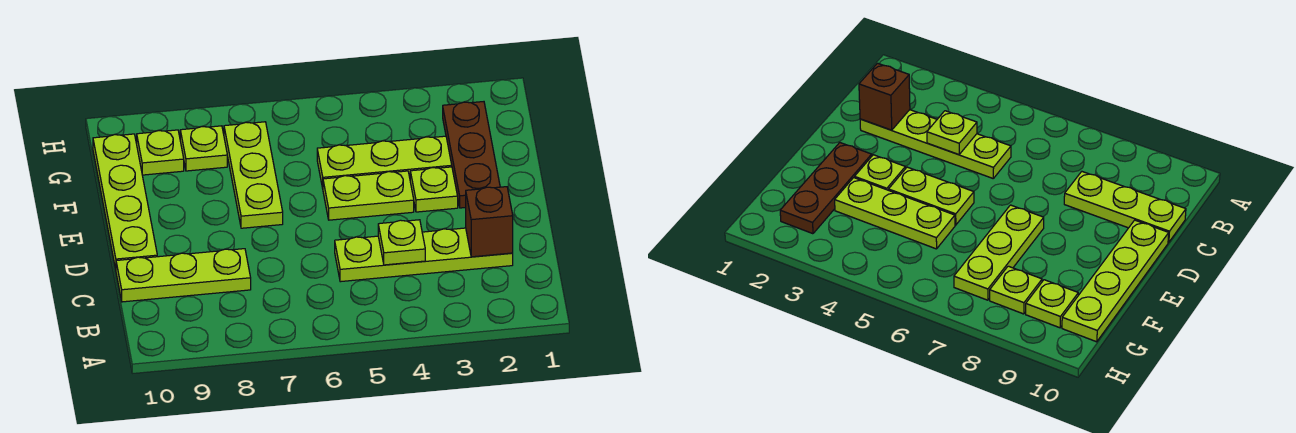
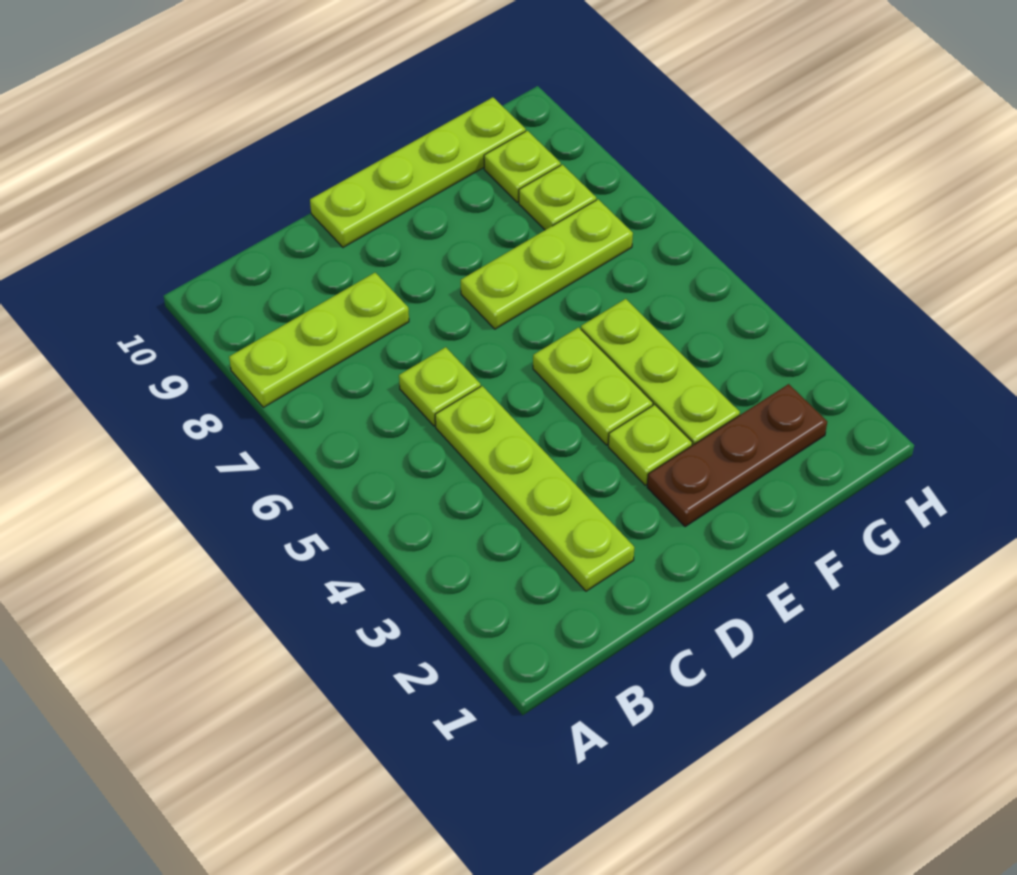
brown 1x1 brick [466,187,513,257] -> none
lime 1x1 plate [378,220,425,265] -> lime 1x1 plate moved to [399,347,481,426]
lime 1x3 plate [116,249,251,302] -> lime 1x3 plate turned to [229,273,409,407]

